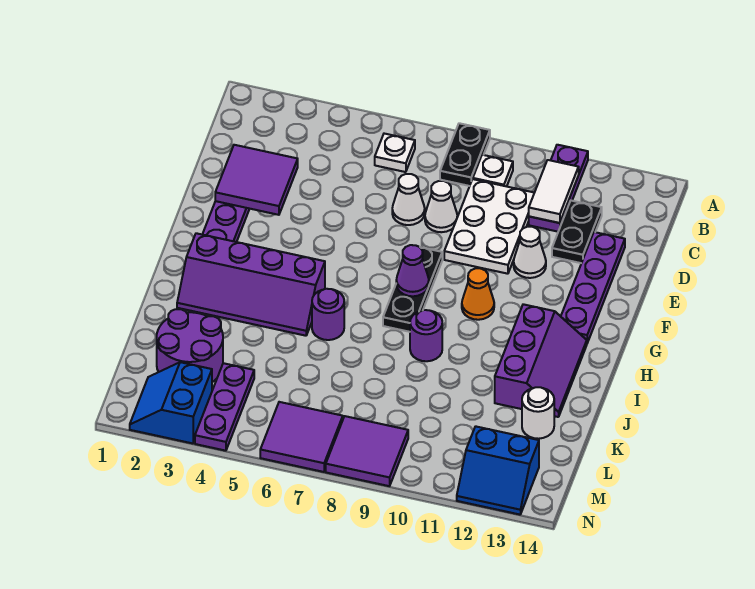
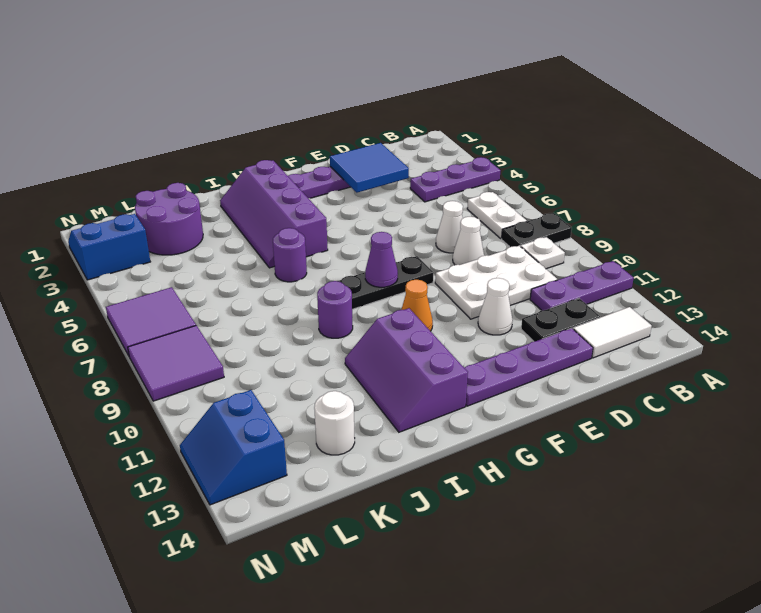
white 1x1 plate [375,134,415,172] -> white 1x2 plate [467,192,527,239]
white 1x2 tile [529,160,579,223] -> white 1x2 tile moved to [573,307,652,358]
purple 2x2 tile [215,145,298,215] -> blue 2x2 tile [330,143,409,193]
purple 2x3 slope [495,304,587,417] -> purple 2x3 slope turned to [345,308,468,432]
purple 1x3 plate [195,363,254,451] -> purple 1x3 plate moved to [410,157,501,202]

